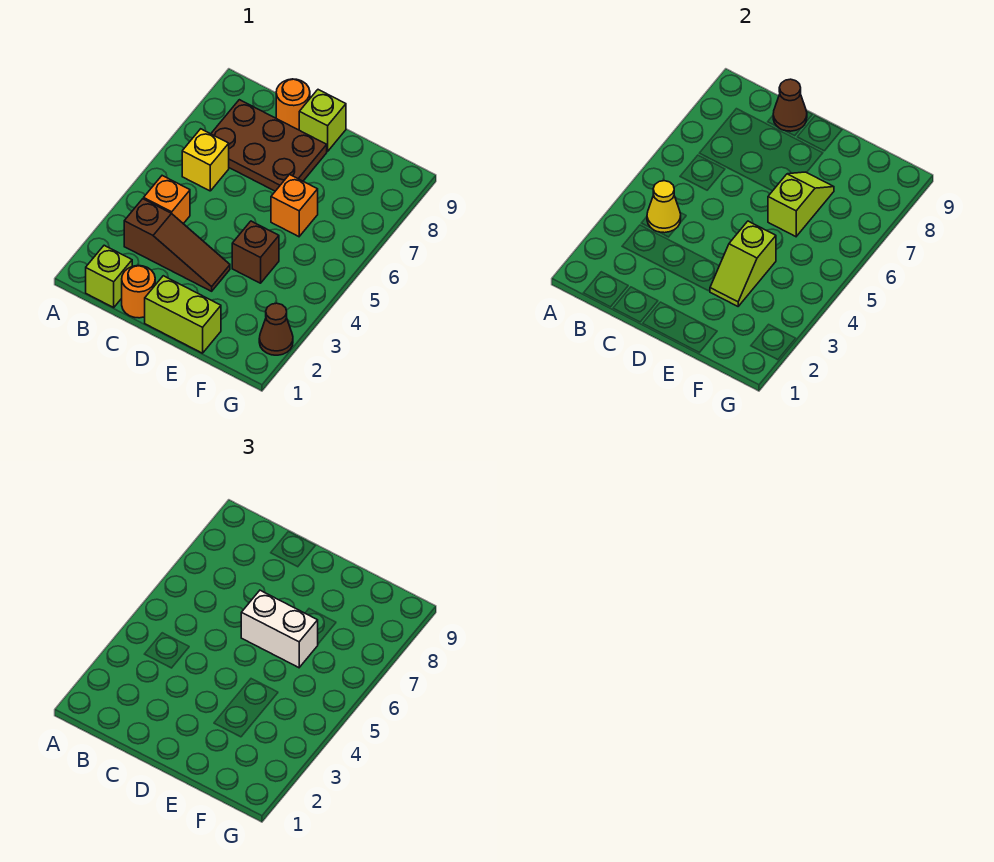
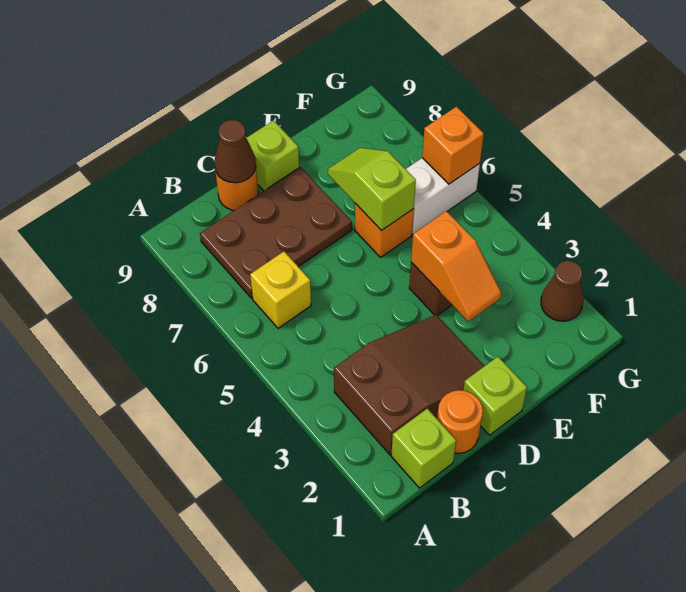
brown 1x3 slope [124,199,230,291] -> brown 2x3 slope [334,315,484,455]
orange 1x1 brick [144,176,190,224] -> orange 1x1 brick moved to [422,107,484,184]
yellow 1x1 cone [647,181,681,233] -> none
lime 1x2 brick [145,276,221,353] -> lime 1x1 brick [463,357,527,435]
white 1x2 brick [241,590,318,668] -> white 1x2 brick moved to [406,158,480,234]
lime 1x2 slope [710,221,776,306] -> orange 1x2 slope [411,211,501,321]

